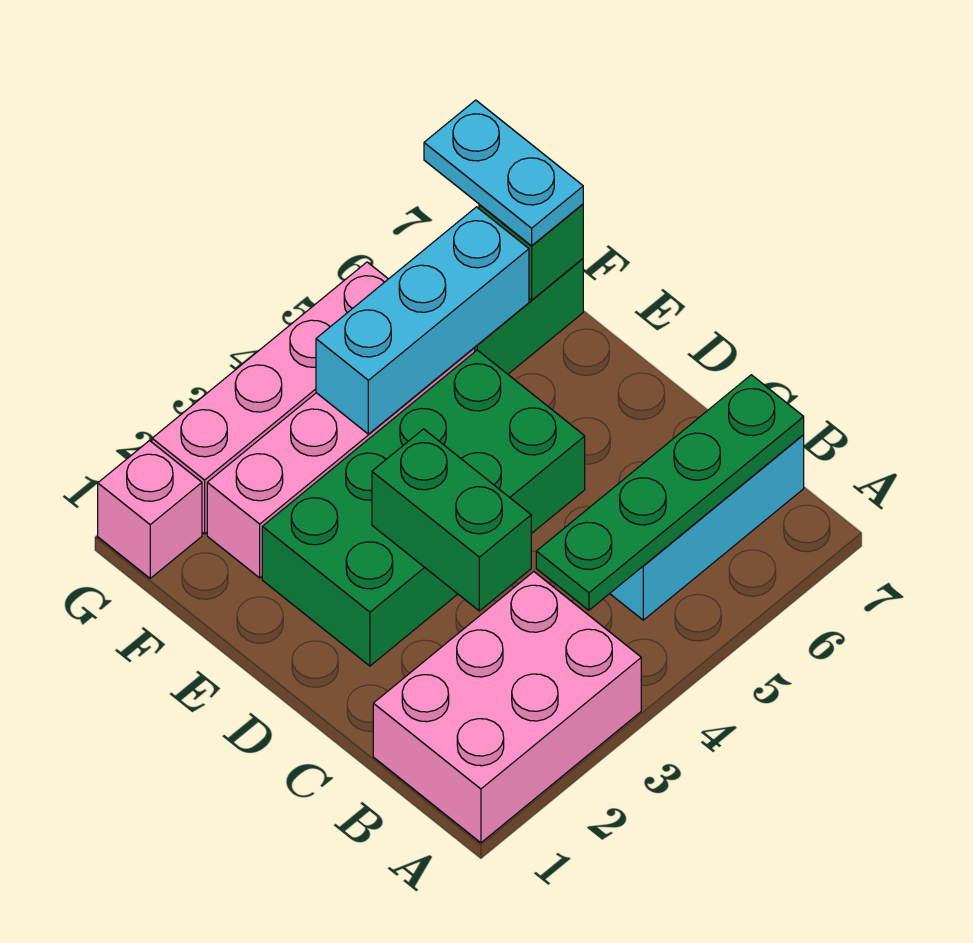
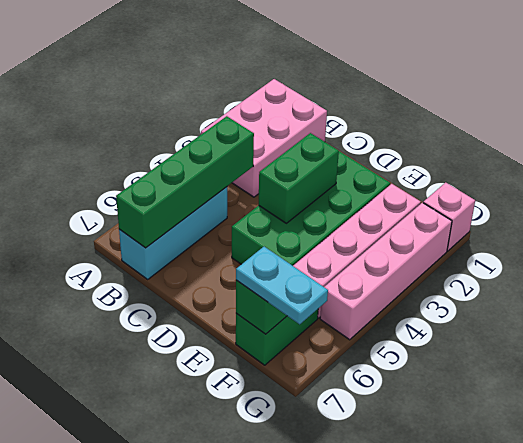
green 1x4 plate [536,375,804,610] -> green 1x4 brick [116,116,254,248]
green 1x2 brick [372,429,531,611] -> green 1x2 brick turned to [259,133,339,223]
cyan 1x3 brick [316,207,529,434] -> none

